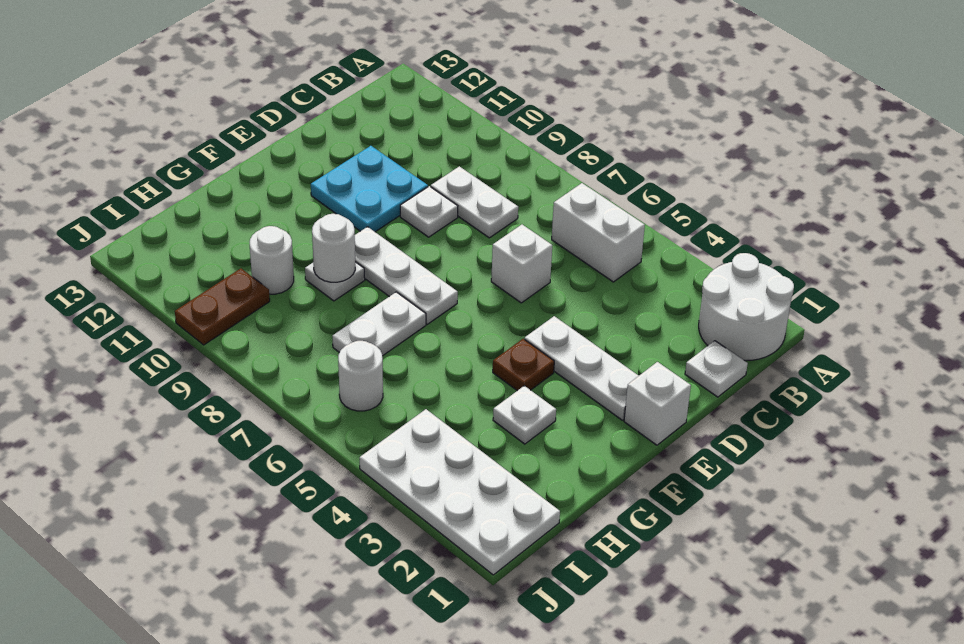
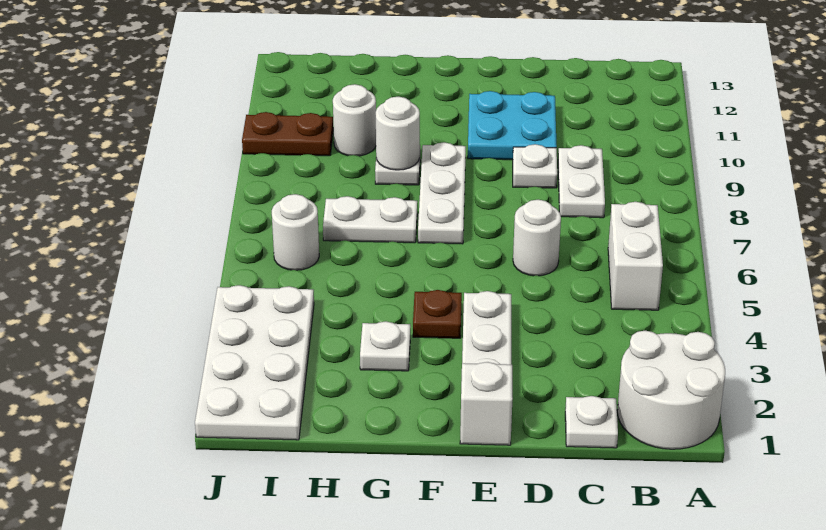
white 1x1 brick [491,225,552,303] -> white 1x1 round brick [513,200,561,276]

